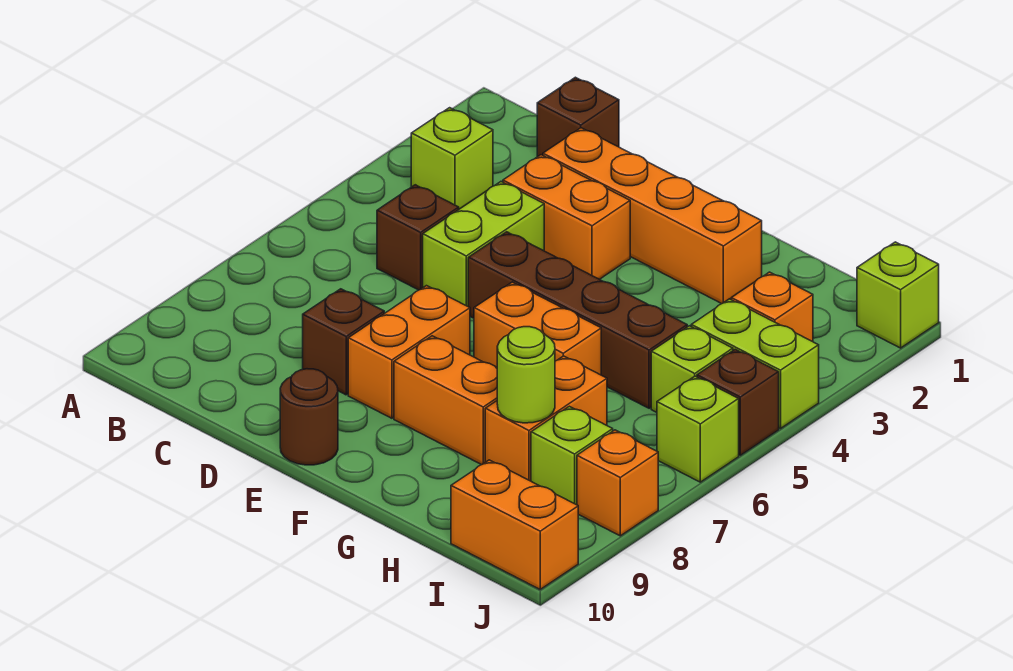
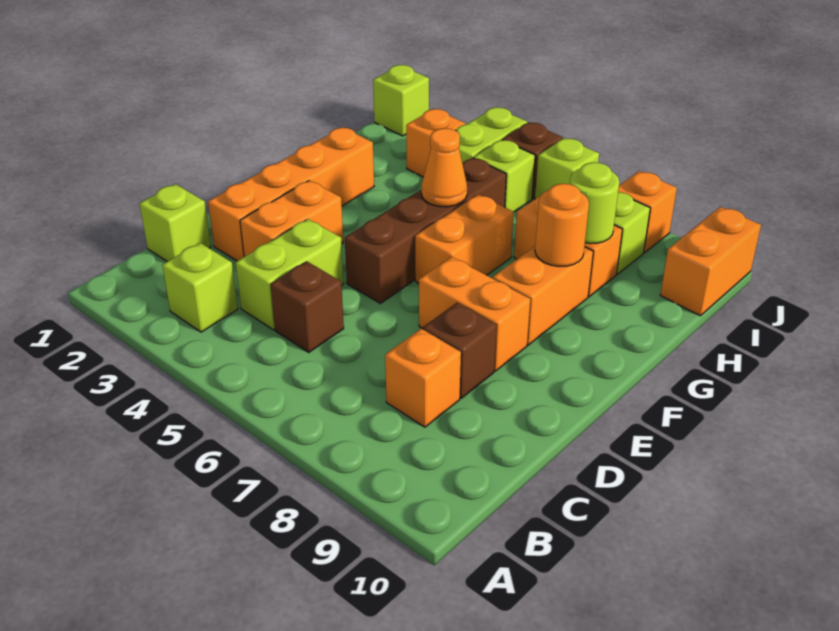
brown 1x1 brick [537,77,619,157] -> lime 1x1 brick [139,184,211,261]
none -> orange 1x1 brick [385,329,461,427]
lime 1x2 brick [423,182,544,306] -> lime 1x2 brick turned to [236,219,344,330]
brown 1x1 round brick [280,369,338,465] -> none
none -> orange 1x1 cone [422,128,467,207]
none -> orange 1x1 round brick [535,184,589,267]

